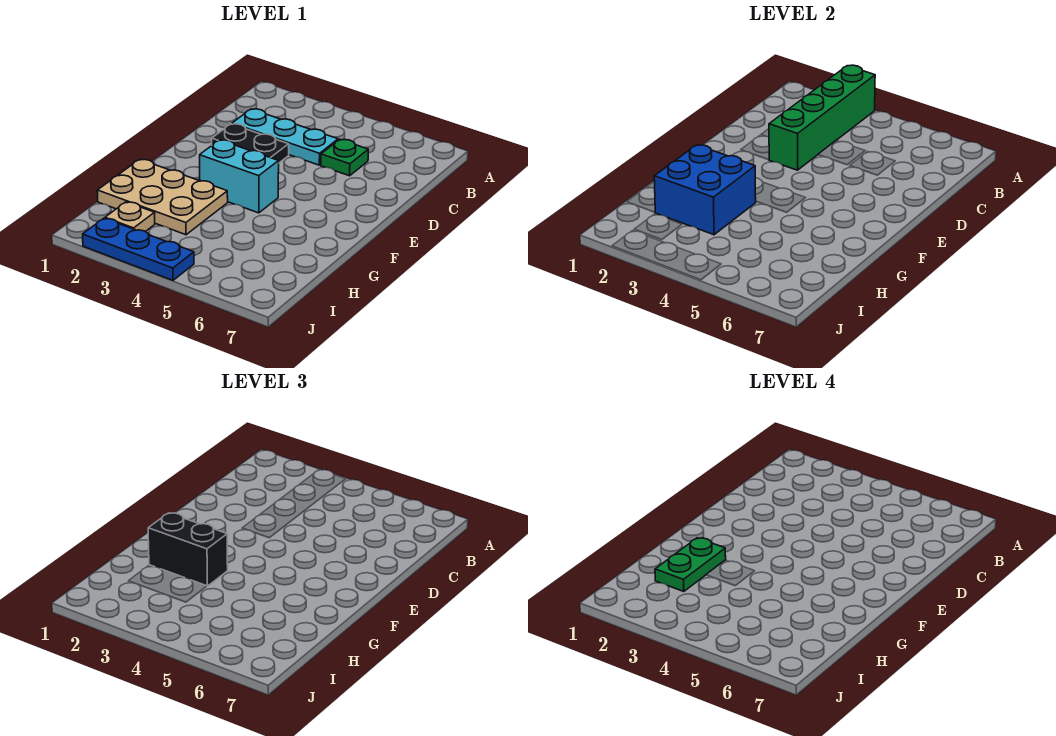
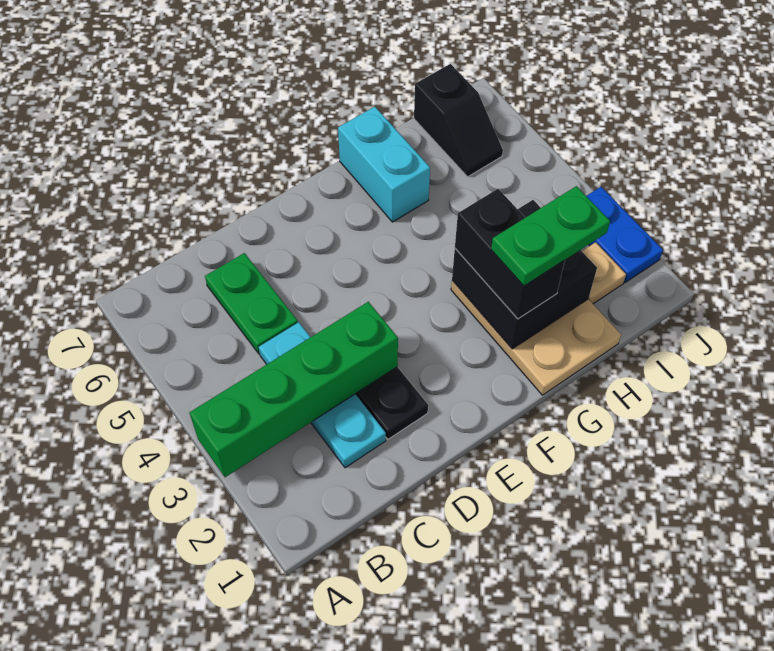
green 1x1 plate [321,139,368,176] -> green 1x2 plate [205,253,298,354]
cyan 1x2 brick [200,140,279,213] -> cyan 1x2 brick moved to [338,107,430,222]
blue 2x2 brick [654,145,756,235] -> black 2x2 brick [452,200,597,349]
none -> black 1x2 slope [414,64,503,177]
blue 1x3 plate [83,218,194,280] -> blue 1x2 plate [587,187,663,283]

